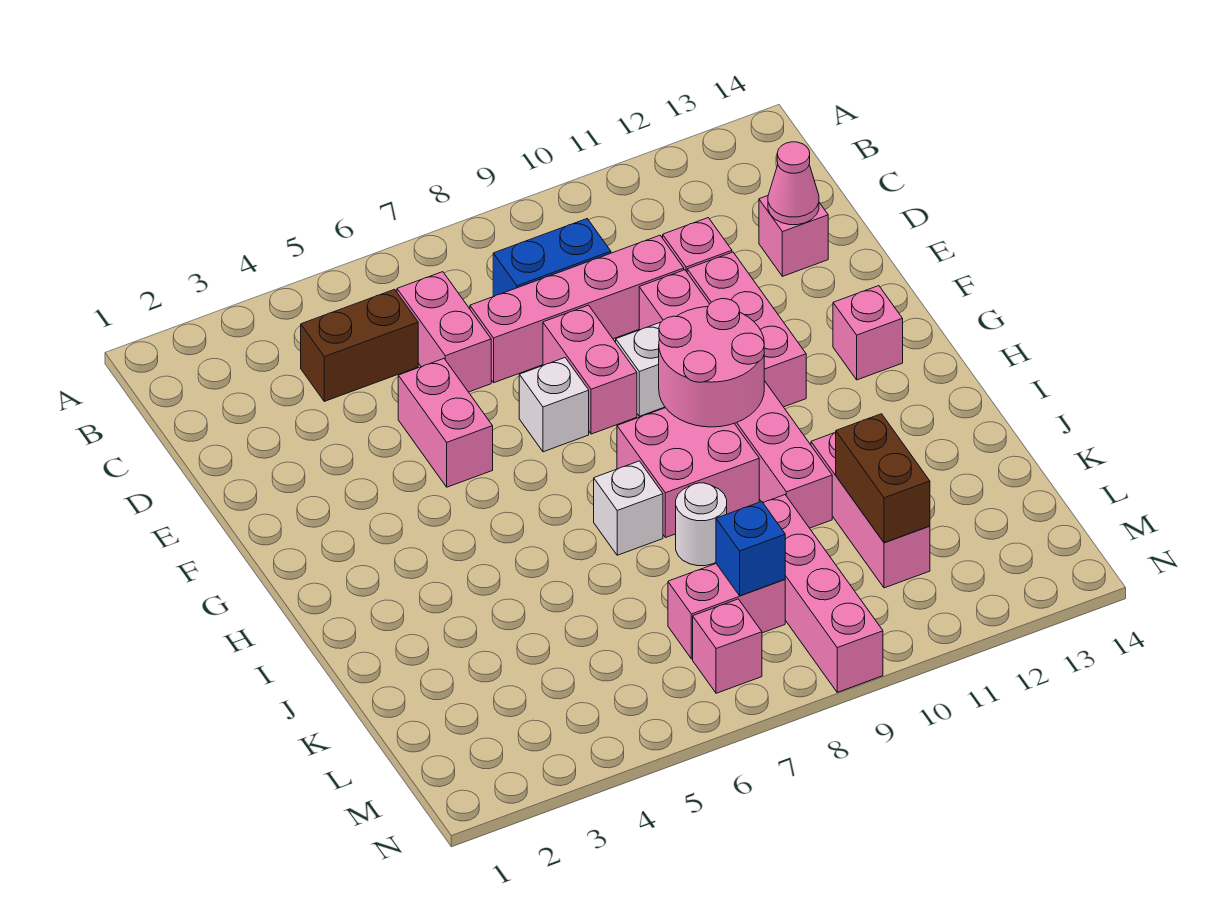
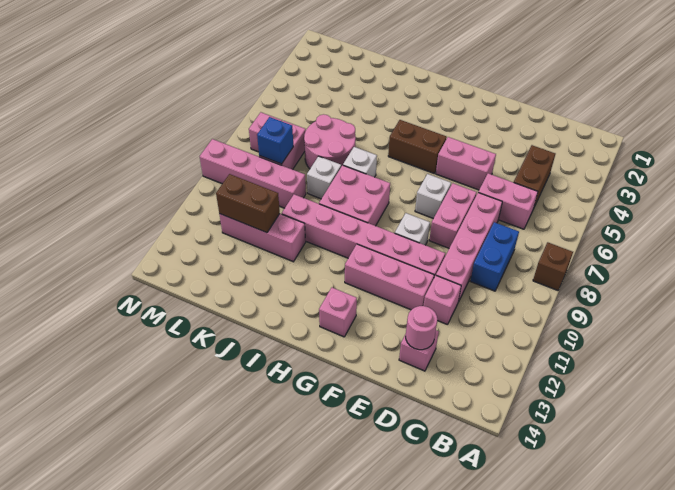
none -> brown 1x1 brick [533,242,573,290]
pink 1x1 cone [768,142,819,225] -> pink 1x1 round brick [406,306,437,350]
pink 1x2 brick [543,305,637,434] -> pink 1x2 brick turned to [429,183,477,248]
none -> brown 1x2 brick [388,120,447,173]
pink 2x2 round brick [659,299,764,427] -> pink 2x2 round brick moved to [304,114,356,169]
white 1x1 round brick [676,483,727,566] -> white 1x1 brick [307,156,341,199]

